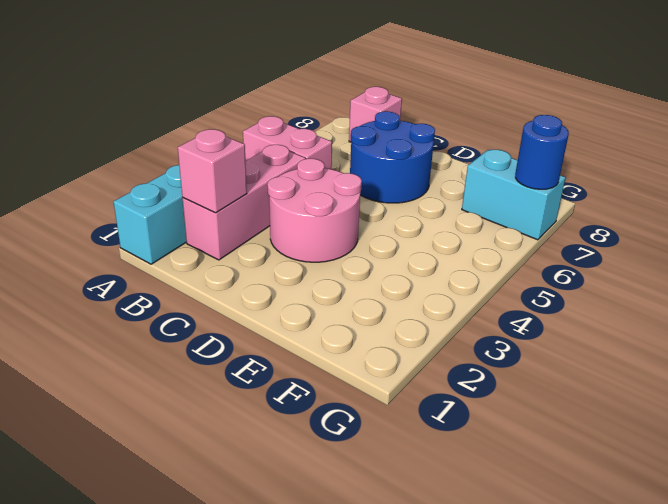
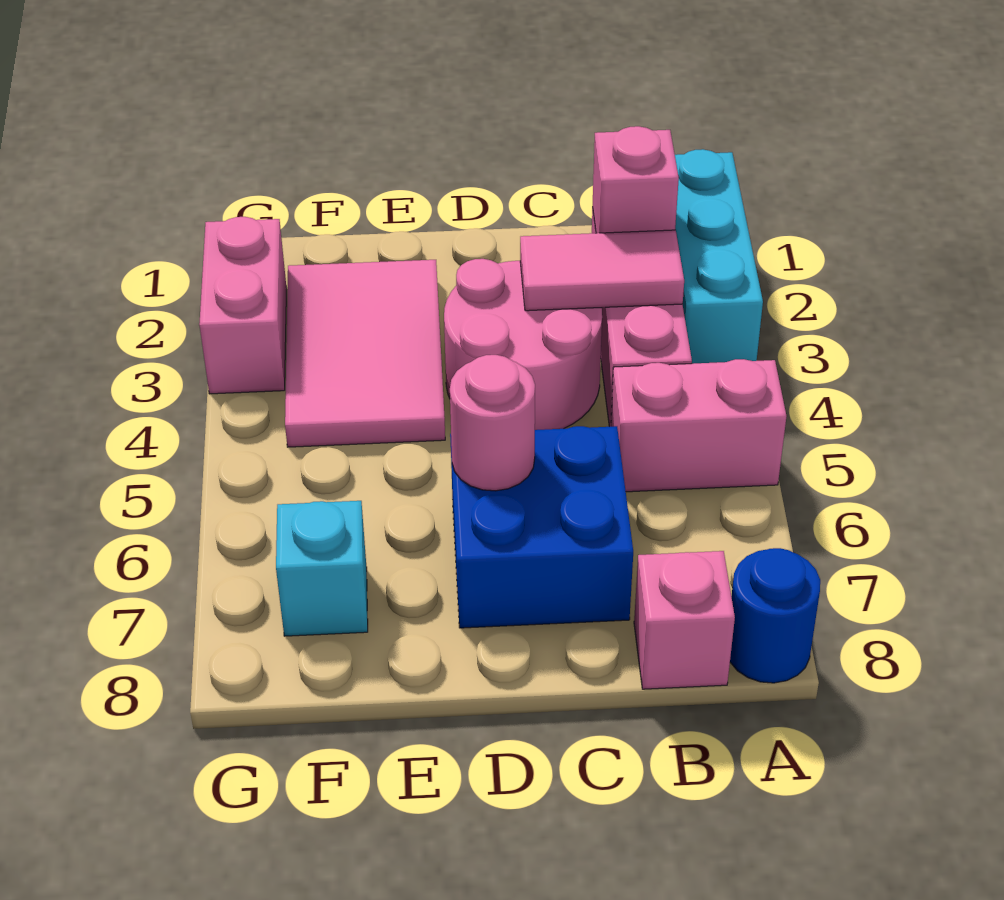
none -> pink 1x2 tile [520,230,684,311]
blue 2x2 round brick [350,111,435,203] -> blue 2x2 brick [450,426,633,628]
none -> pink 1x1 round brick [450,355,535,491]
none -> pink 2x3 tile [285,260,445,447]
cyan 1x2 brick [462,150,566,240] -> cyan 1x1 brick [276,501,368,636]
none -> pink 1x2 brick [199,217,287,394]
blue 1x1 round brick [515,115,569,189] -> blue 1x1 round brick moved to [730,548,820,683]

